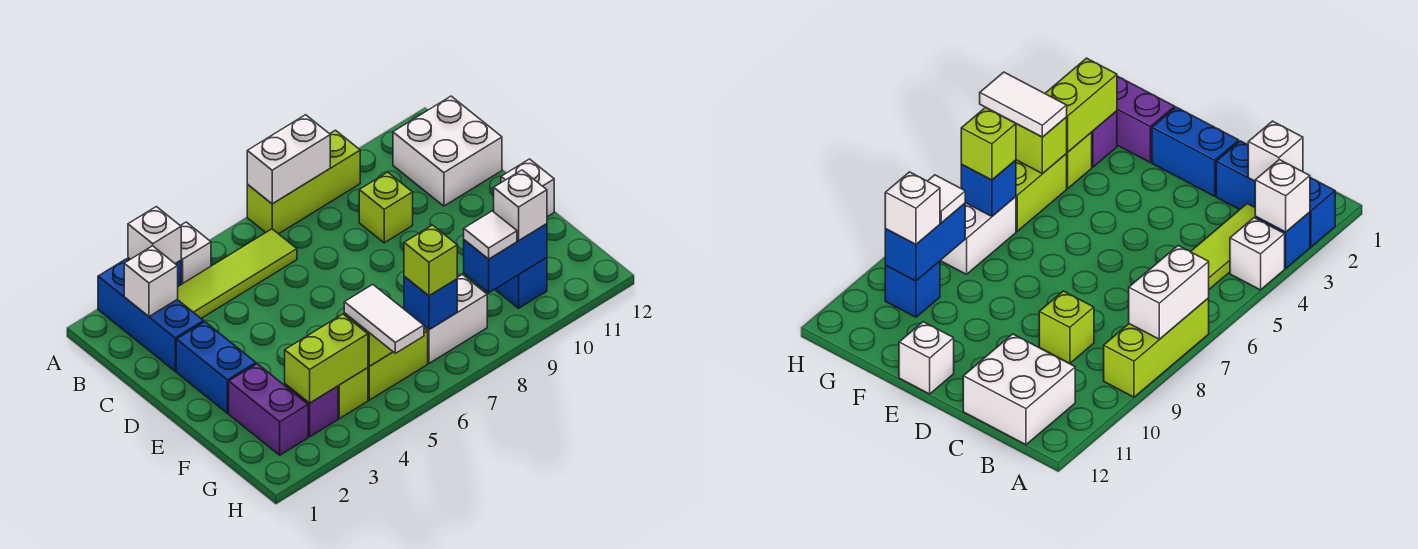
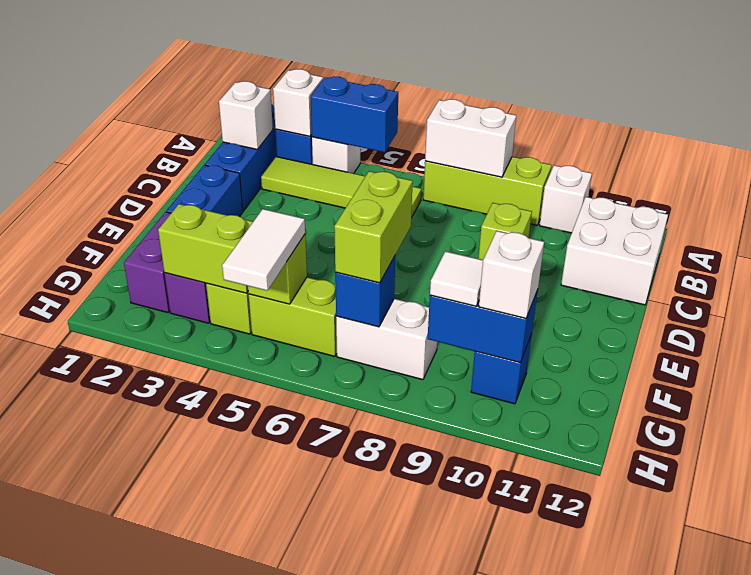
none -> blue 1x2 brick [311,77,398,152]
white 1x1 brick [501,159,554,217] -> white 1x1 brick moved to [539,165,592,233]
lime 1x1 brick [404,225,457,296] -> lime 1x2 brick [334,171,413,283]

